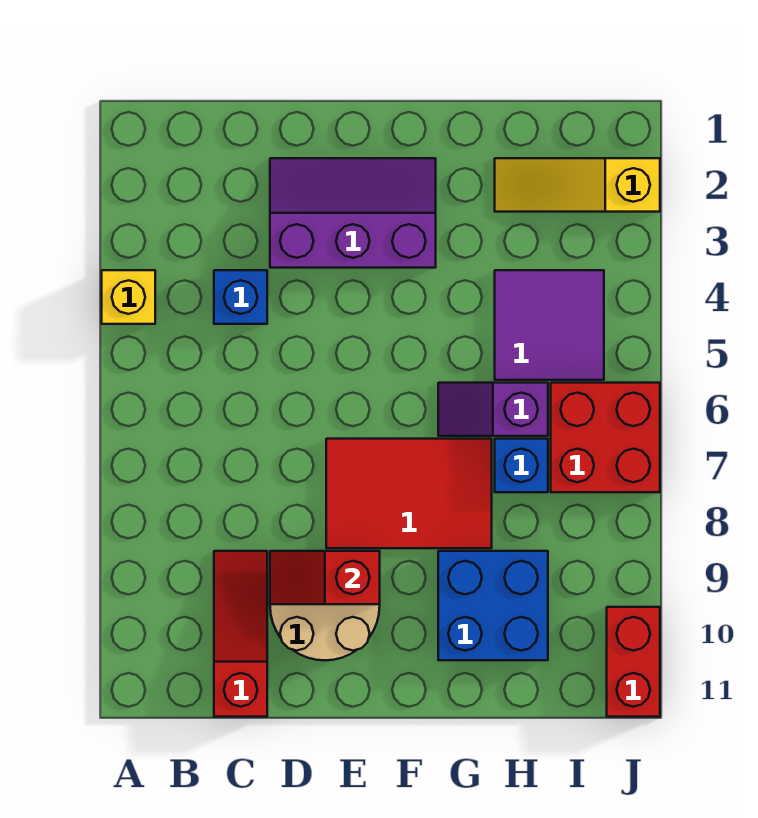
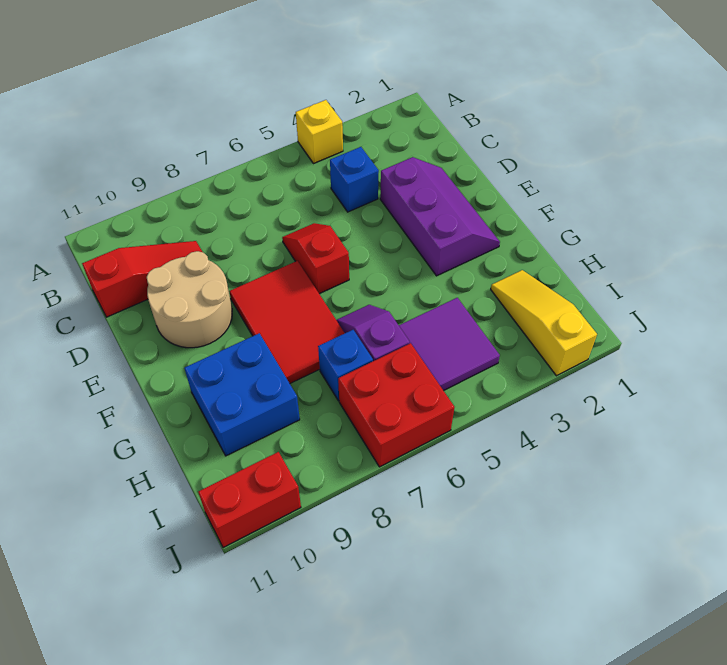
red 1x2 slope [270,551,380,604] -> red 1x2 slope moved to [282,223,349,294]

